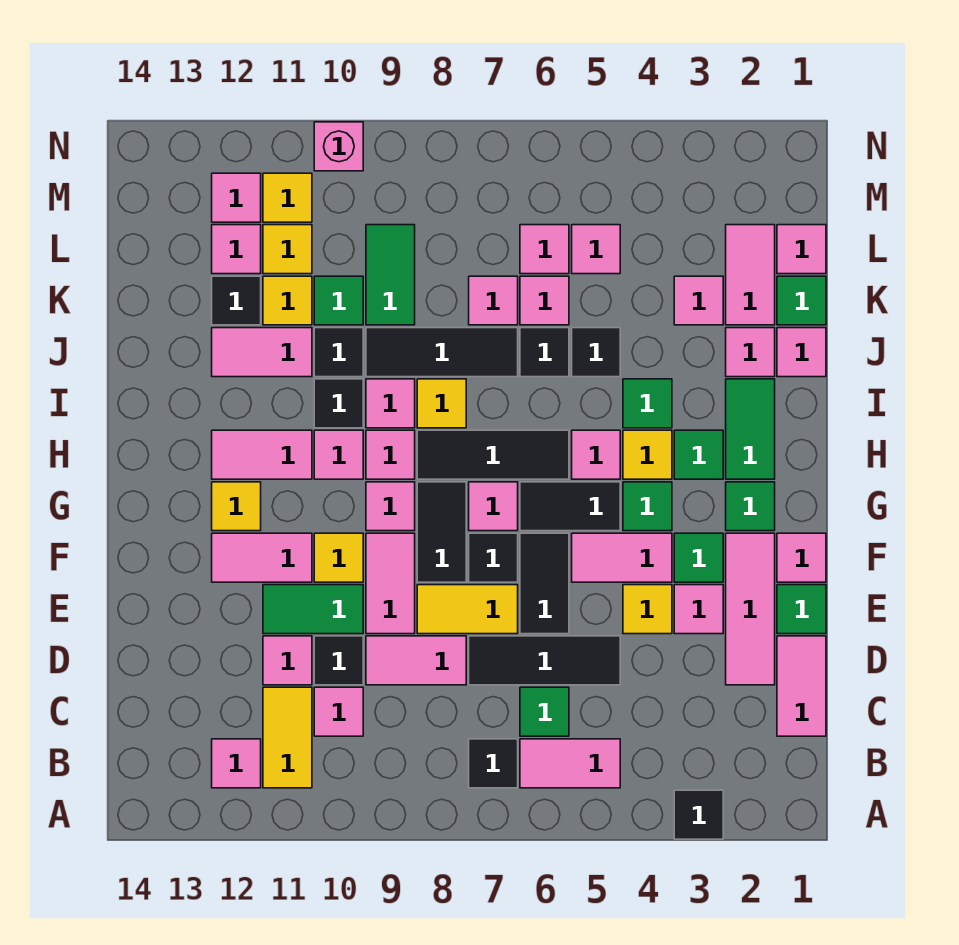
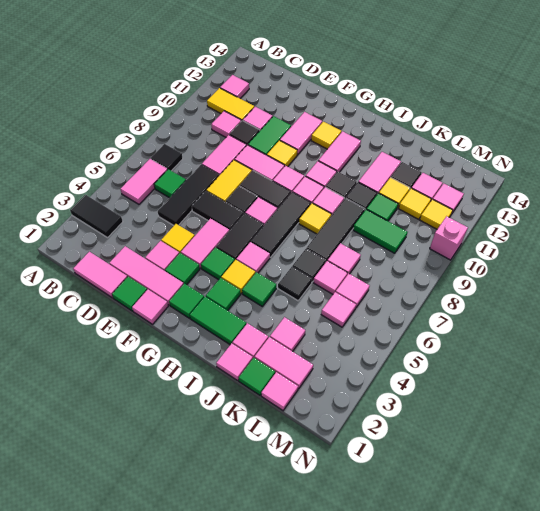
black 1x1 tile [674,790,723,839] -> black 1x2 tile [70,195,123,238]

